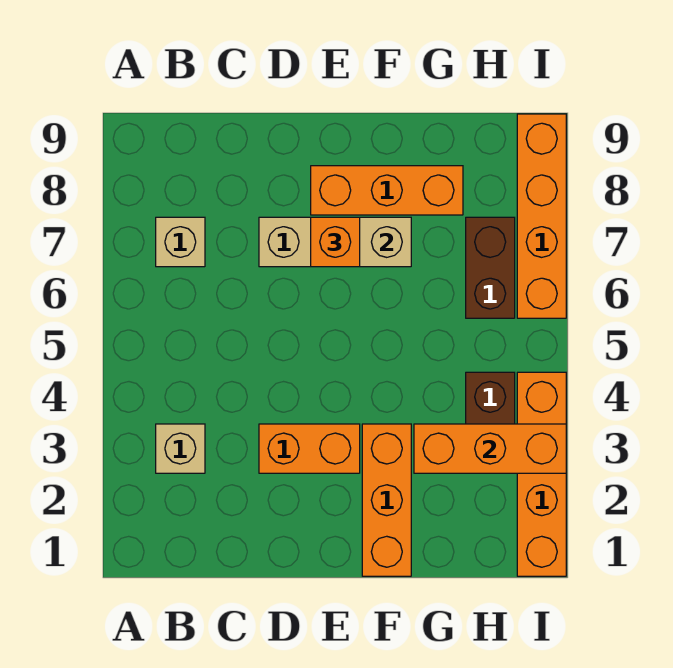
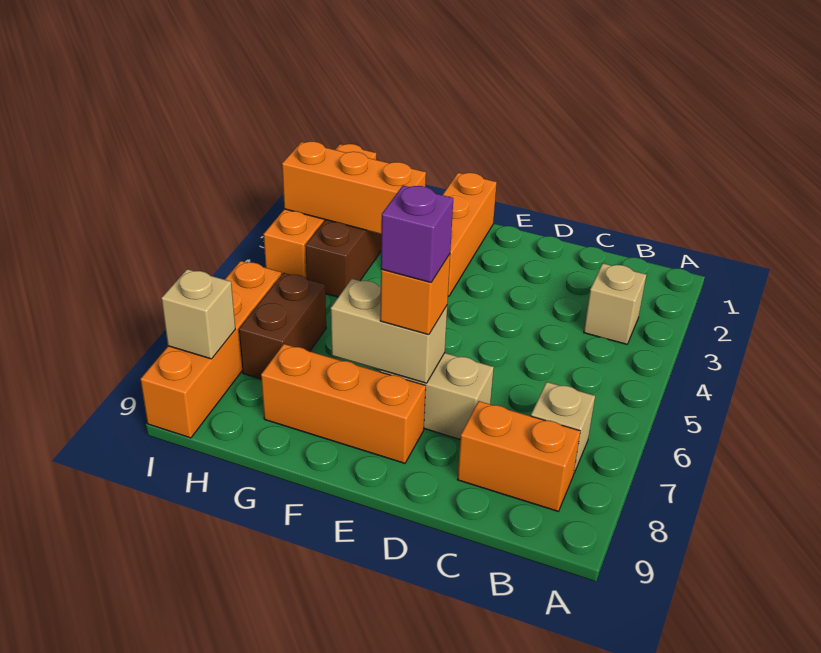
orange 1x2 brick [259,424,360,473] -> orange 1x2 brick moved to [458,401,580,511]
none -> purple 1x1 brick [381,186,453,283]
none -> tan 1x1 brick [161,269,235,359]

